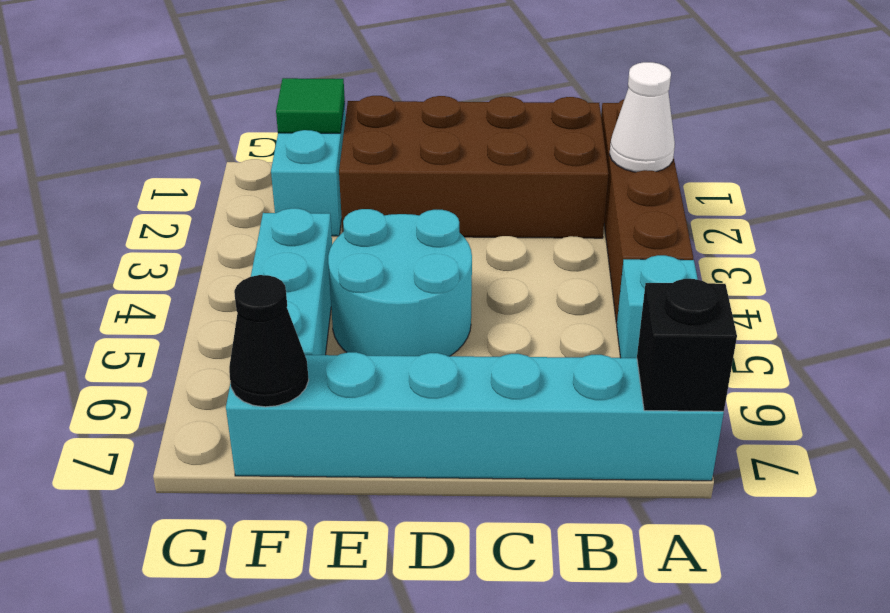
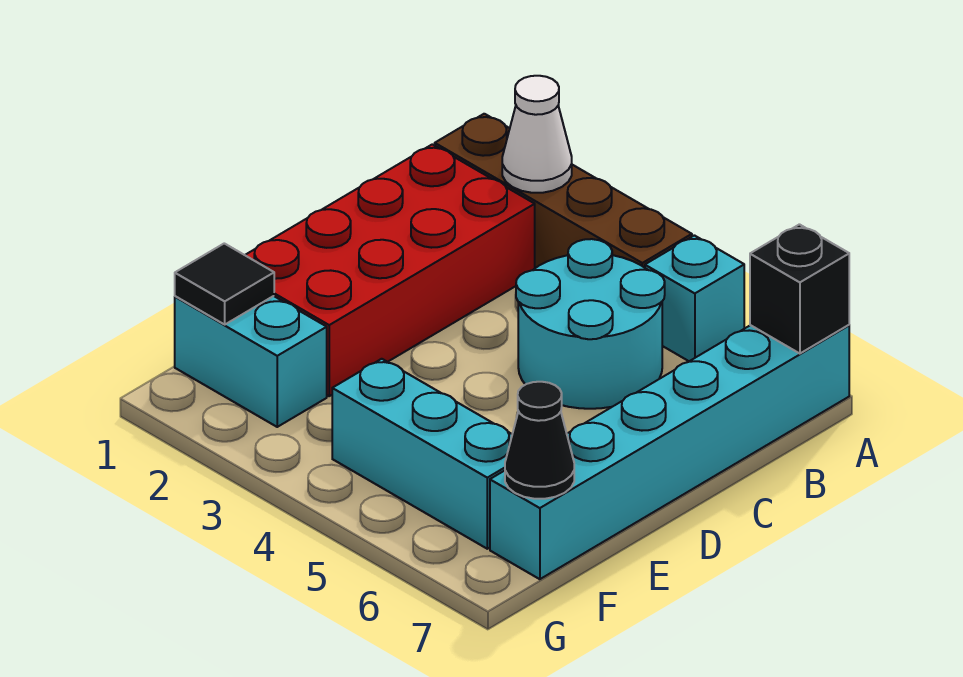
brown 2x4 brick [339,96,609,238] -> red 2x4 brick [245,144,535,396]
cyan 2x2 round brick [328,209,472,356] -> cyan 2x2 round brick moved to [516,239,665,409]
green 1x1 tile [276,78,345,133] -> black 1x1 tile [175,243,274,324]

